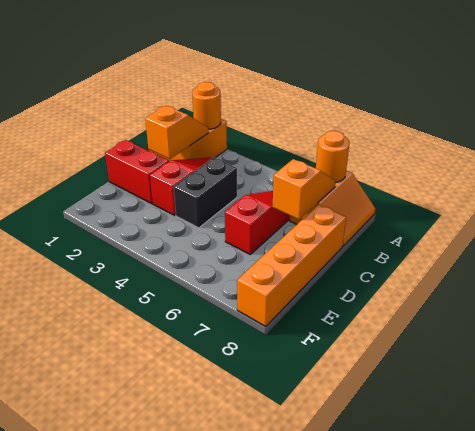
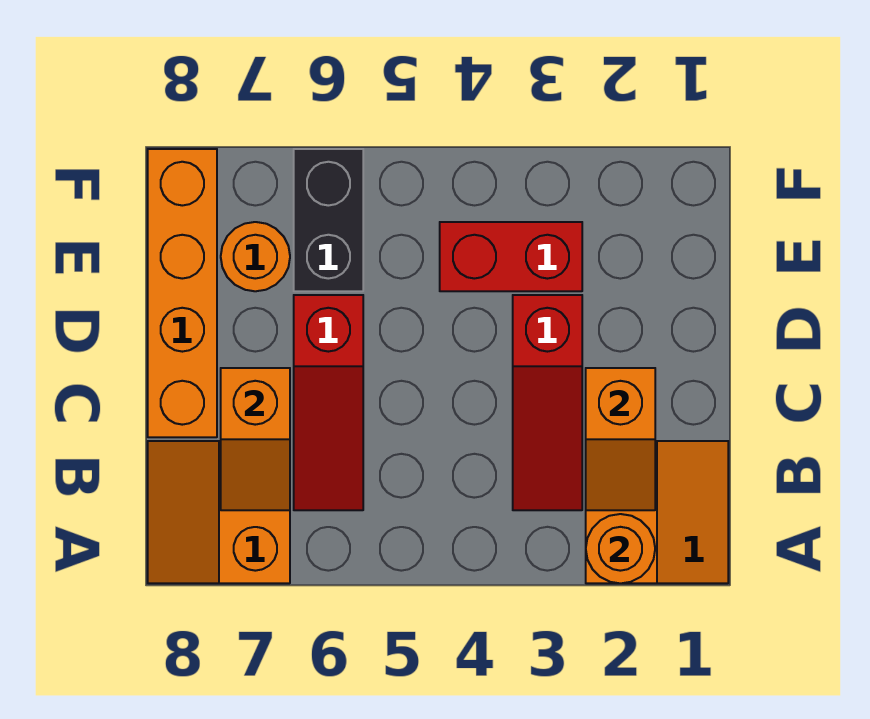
orange 1x1 round brick [316,131,350,183] -> orange 1x1 round brick moved to [221,222,290,291]
black 1x2 brick [174,158,237,228] -> black 1x2 brick moved to [294,149,363,291]
red 1x2 brick [105,140,169,203] -> red 1x2 brick moved to [440,222,582,291]

